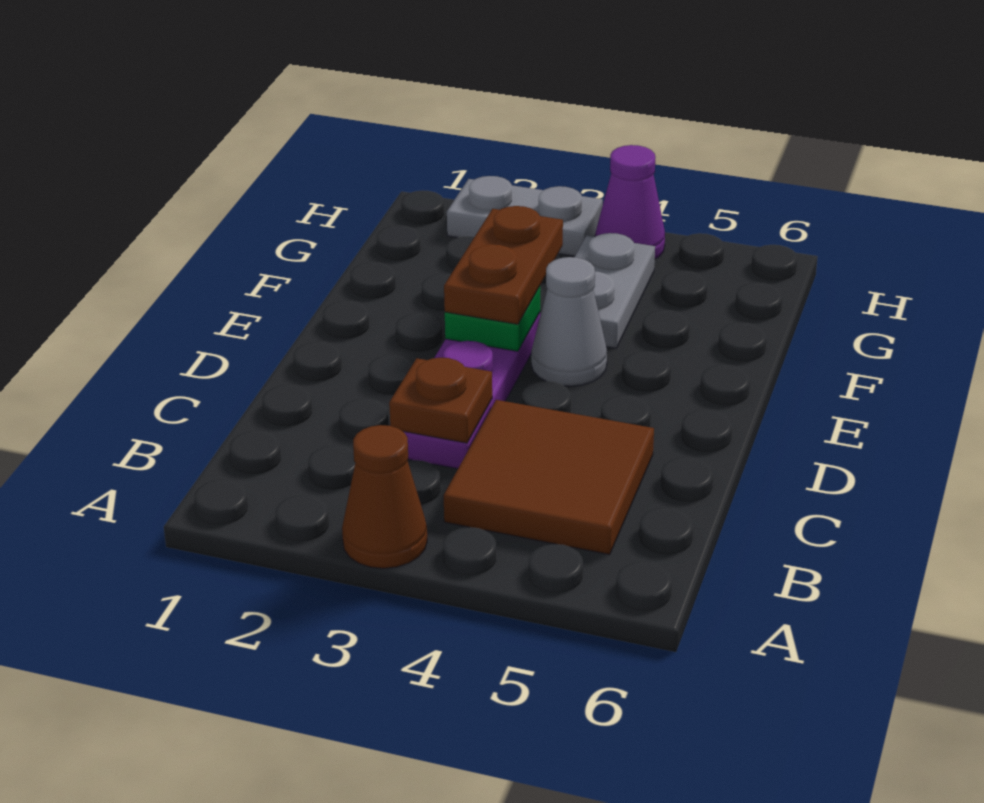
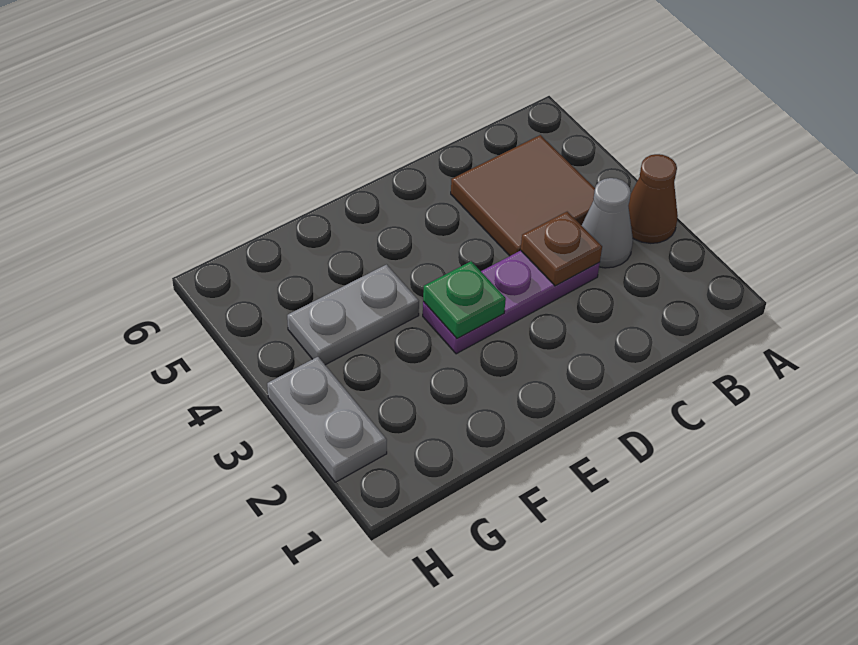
brown 1x2 plate [444,206,563,324] -> none
grey 1x1 cone [531,257,607,386] -> grey 1x1 cone moved to [582,178,633,268]
purple 1x1 cone [595,145,665,259] -> none

